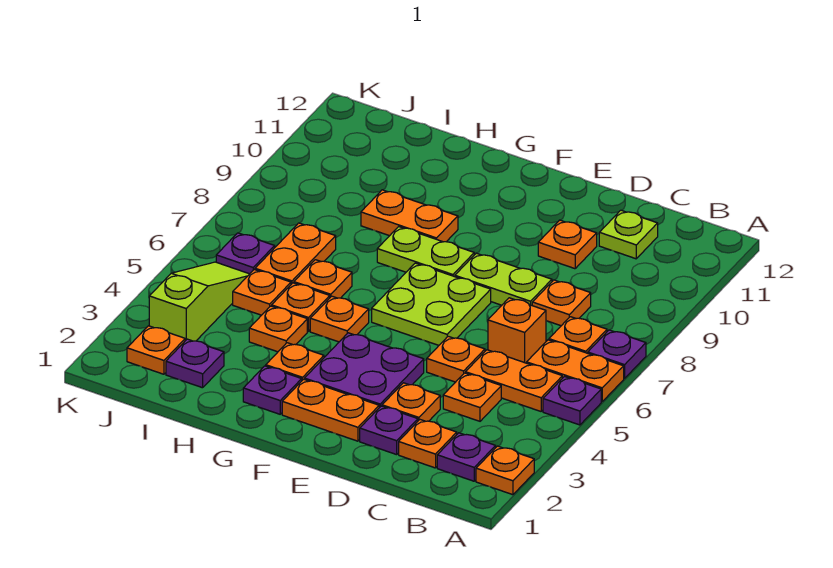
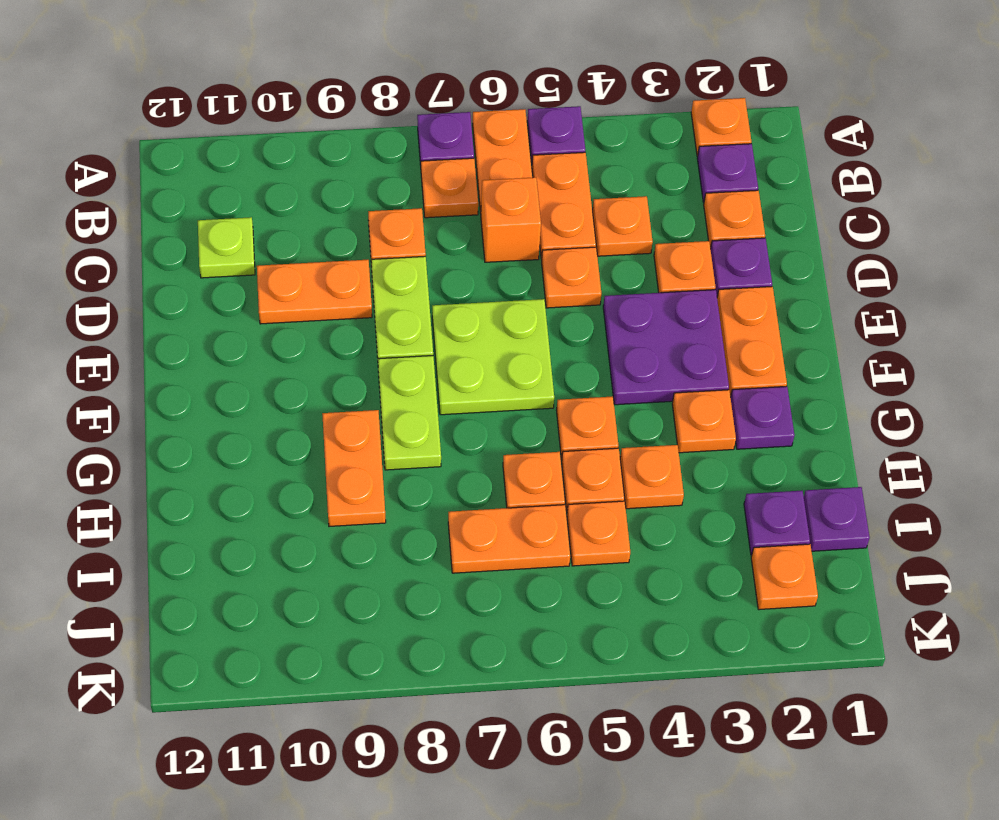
orange 1x1 plate [538,220,597,269] -> orange 1x2 plate [257,260,372,324]
lime 1x3 slope [149,262,249,341] -> none
purple 1x1 plate [216,233,275,274] -> purple 1x1 plate moved to [804,487,870,551]

